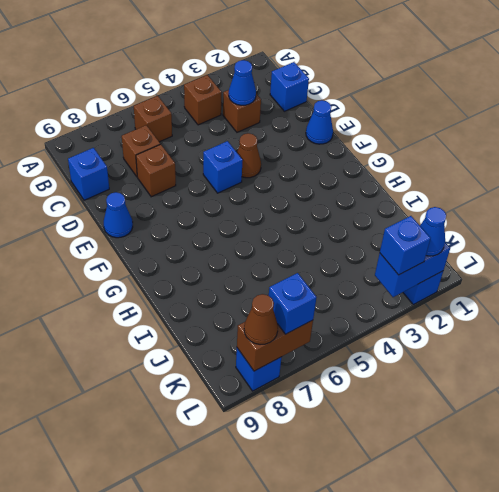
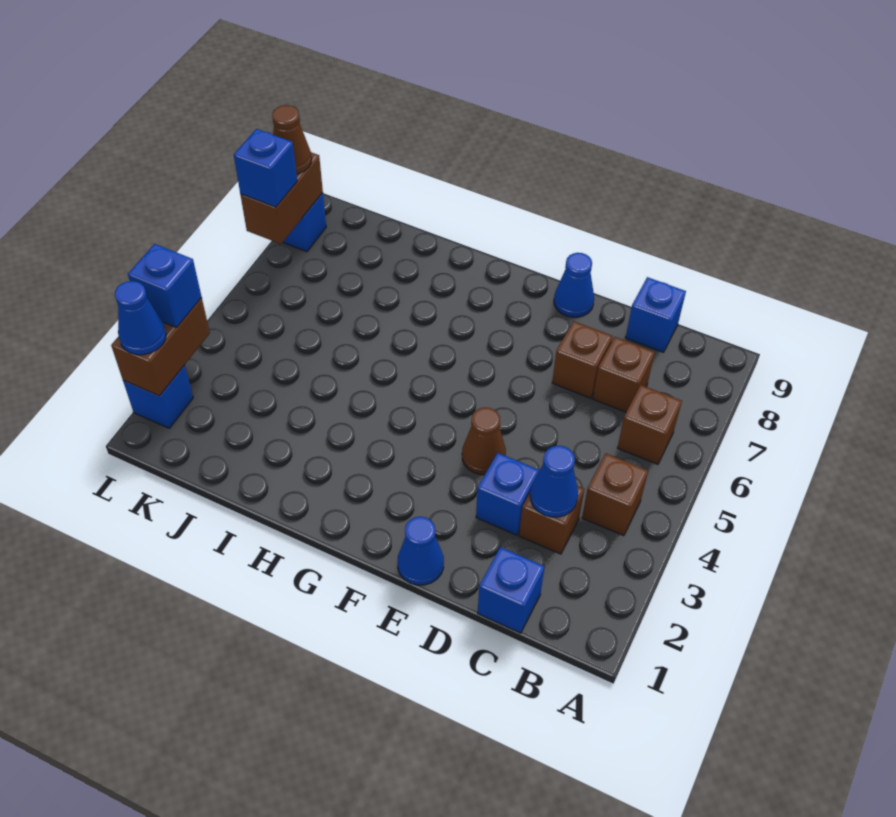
blue 1x1 brick [203,141,243,193] -> blue 1x1 brick moved to [476,453,539,535]
blue 1x2 brick [375,243,450,297] -> brown 1x2 brick [111,298,210,396]

